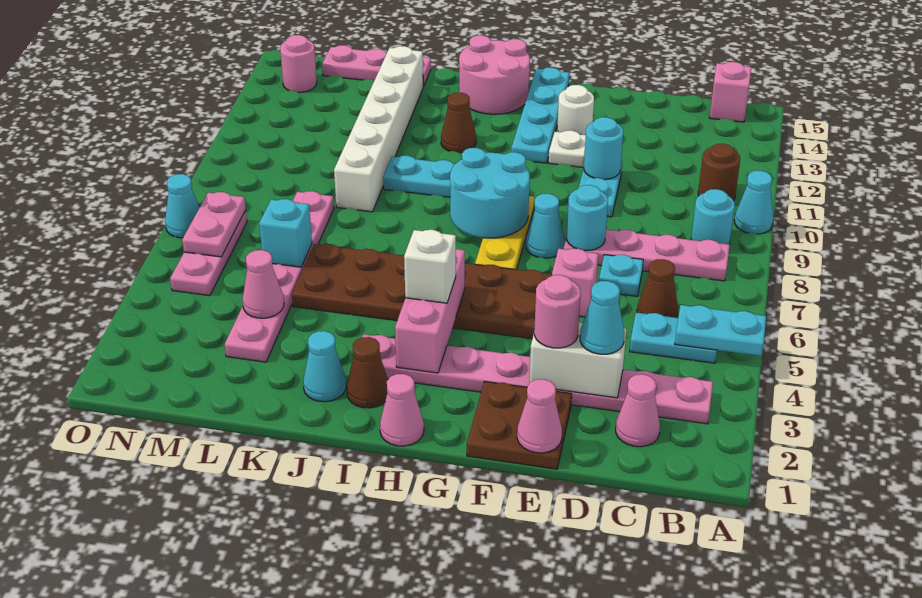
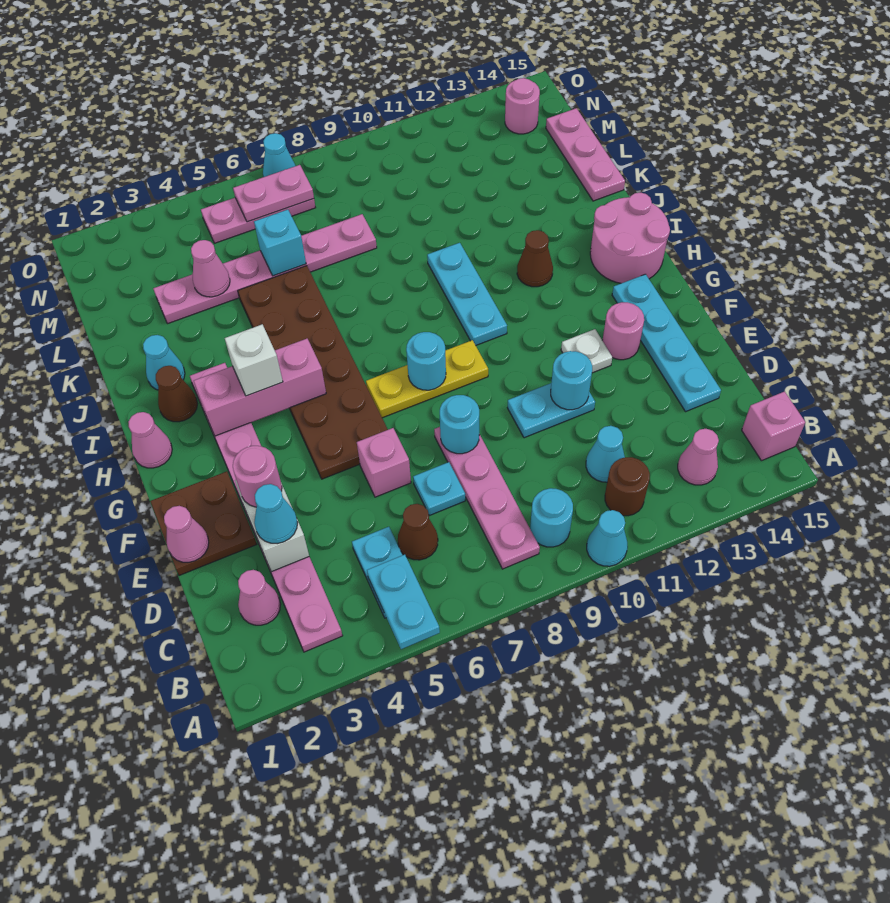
none -> pink 1x1 cone [678,429,719,485]
cyan 1x1 cone [526,194,564,258] -> cyan 1x1 cone moved to [586,426,625,482]
white 1x1 round brick [557,85,594,135] -> pink 1x1 round brick [602,302,644,360]
cyan 2x2 round brick [450,148,530,238] -> cyan 1x1 round brick [406,332,446,390]
cyan 1x4 plate [511,68,569,163] -> cyan 1x4 plate turned to [612,274,721,411]
white 1x6 brick [334,46,424,212] -> none

